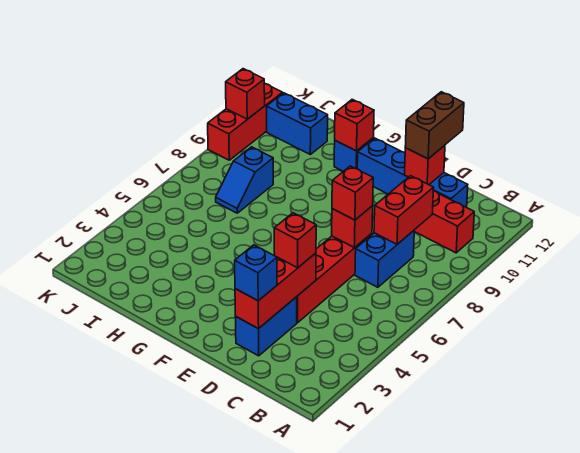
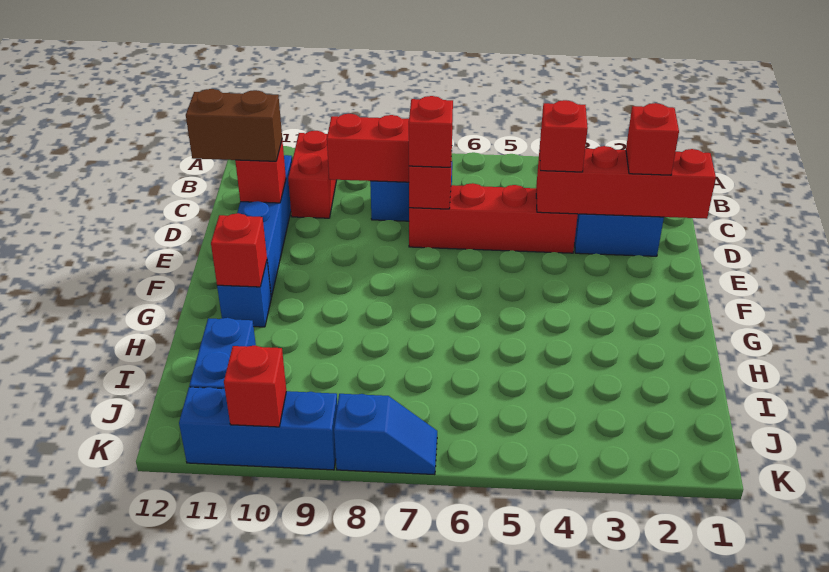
red 1x3 brick [235,253,316,329] -> red 1x4 brick [536,146,716,219]
blue 1x1 brick [235,245,277,301] -> red 1x1 brick [626,103,679,175]
blue 1x2 slope [216,147,273,213] -> blue 1x2 slope moved to [334,394,437,475]
red 1x3 brick [208,84,283,160] -> blue 1x3 brick [179,387,338,470]

